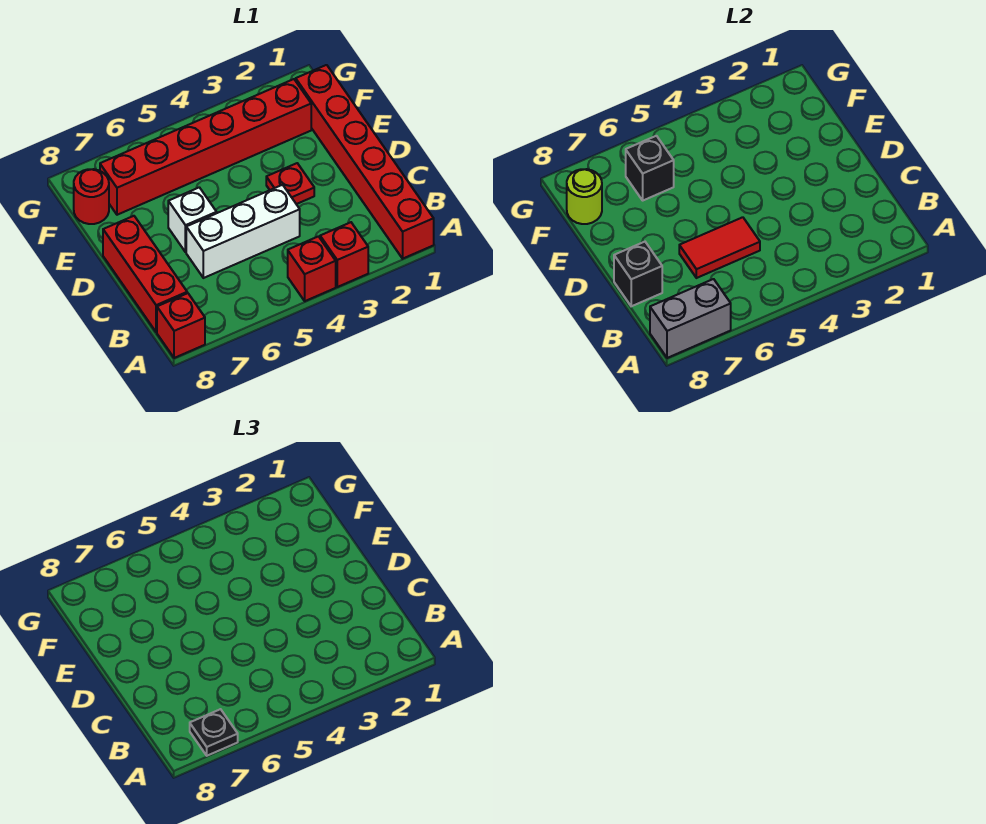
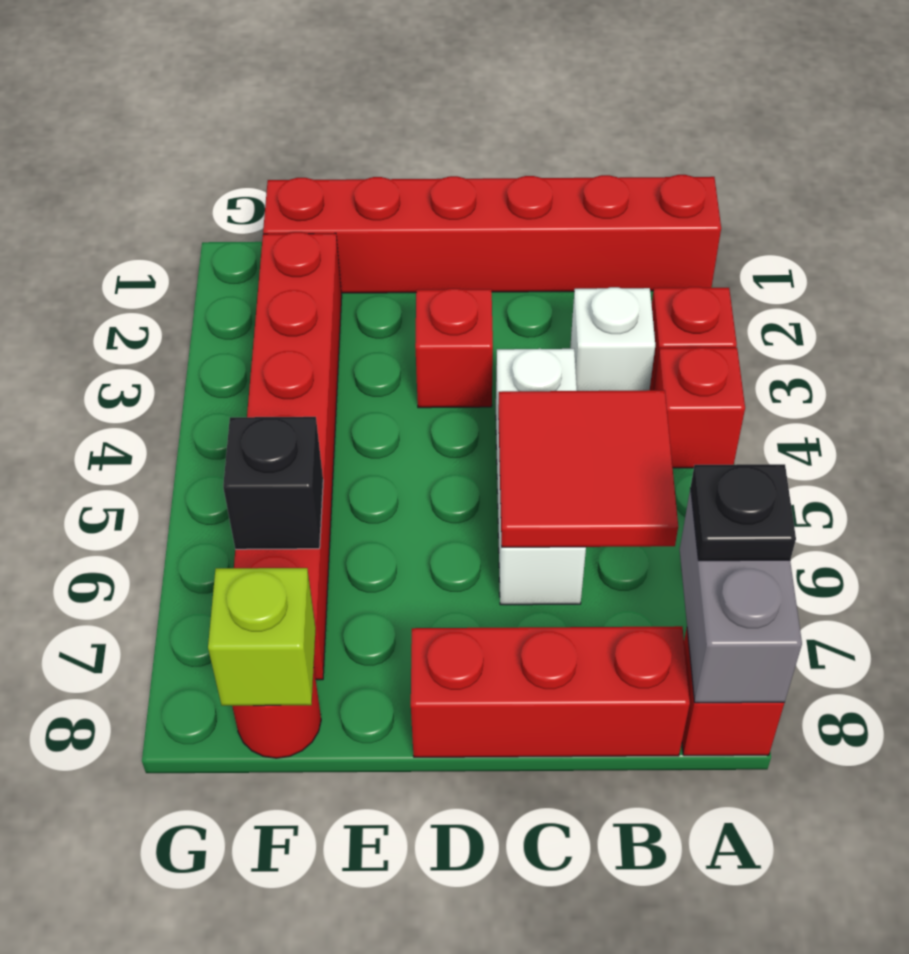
red 1x2 tile [679,217,760,278] -> red 2x2 tile [498,390,678,547]
black 1x1 brick [614,242,662,306] -> none
red 1x1 plate [266,163,314,204] -> red 1x1 brick [415,289,493,408]
white 1x1 brick [168,187,217,252] -> white 1x1 brick moved to [570,287,655,391]
lime 1x1 round brick [567,169,602,224] -> lime 1x1 brick [208,568,316,706]

